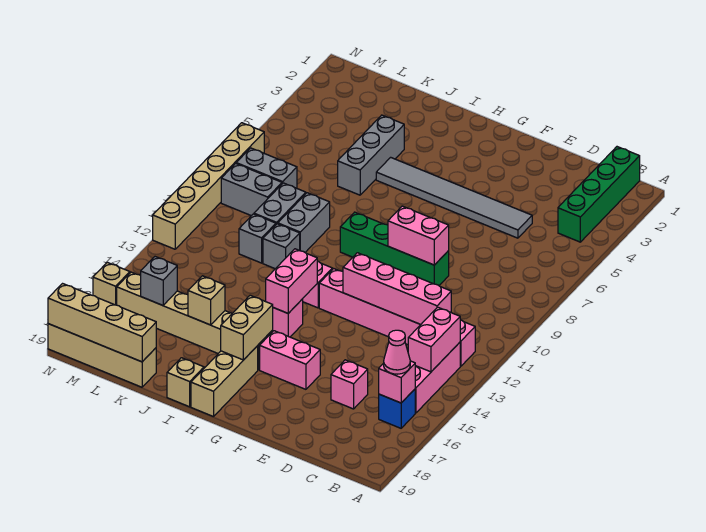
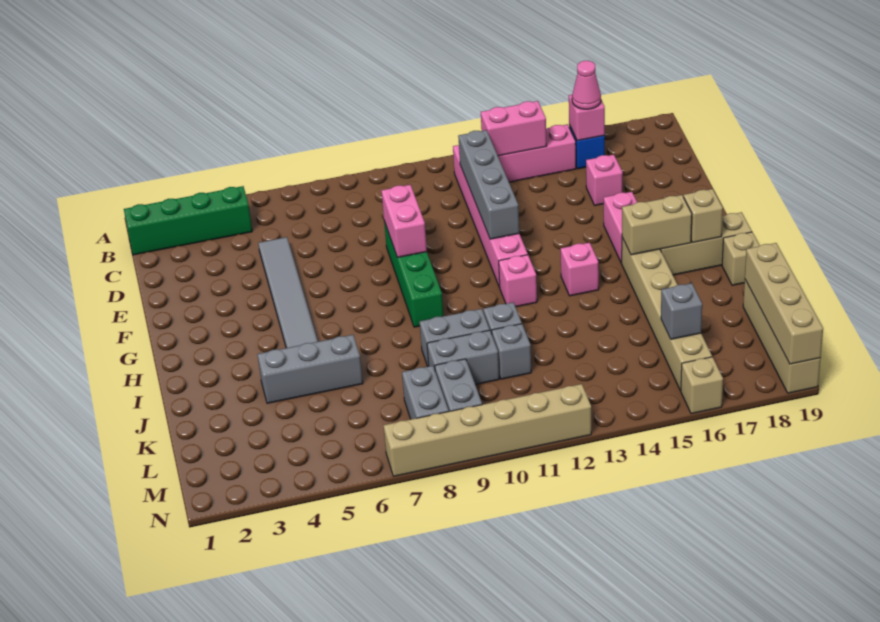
pink 1x4 brick [343,253,451,325] -> grey 1x4 brick [458,130,519,239]
pink 1x2 brick [266,249,317,313] -> none
tan 1x1 brick [188,276,225,325] -> tan 1x1 brick moved to [684,189,723,243]

